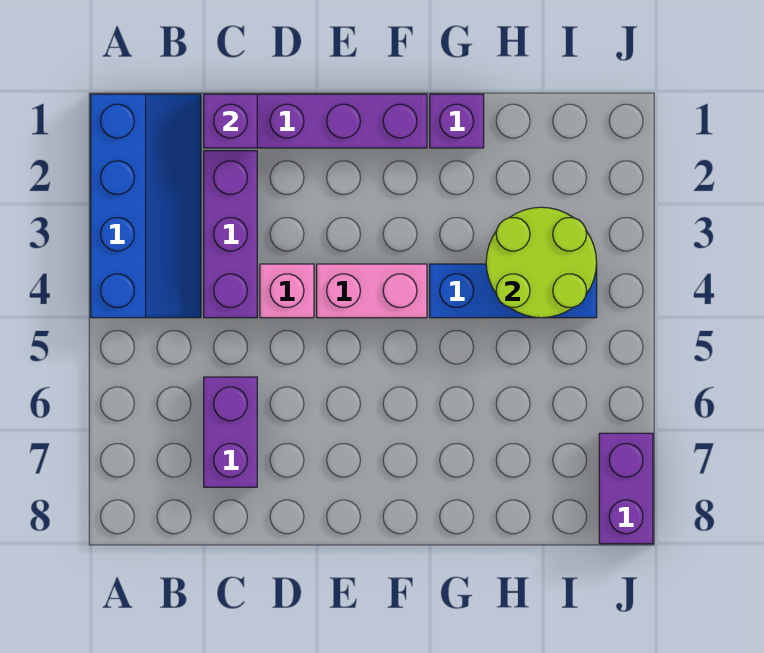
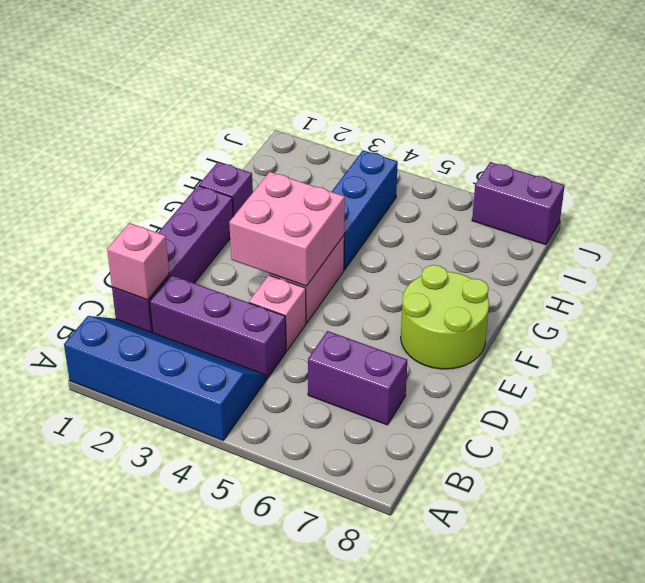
purple 1x1 brick [204,94,257,148] -> pink 1x1 brick [107,223,169,300]
none -> pink 2x2 brick [229,172,345,286]
lime 2x2 round brick [486,207,597,318] -> lime 2x2 round brick moved to [401,265,489,369]

